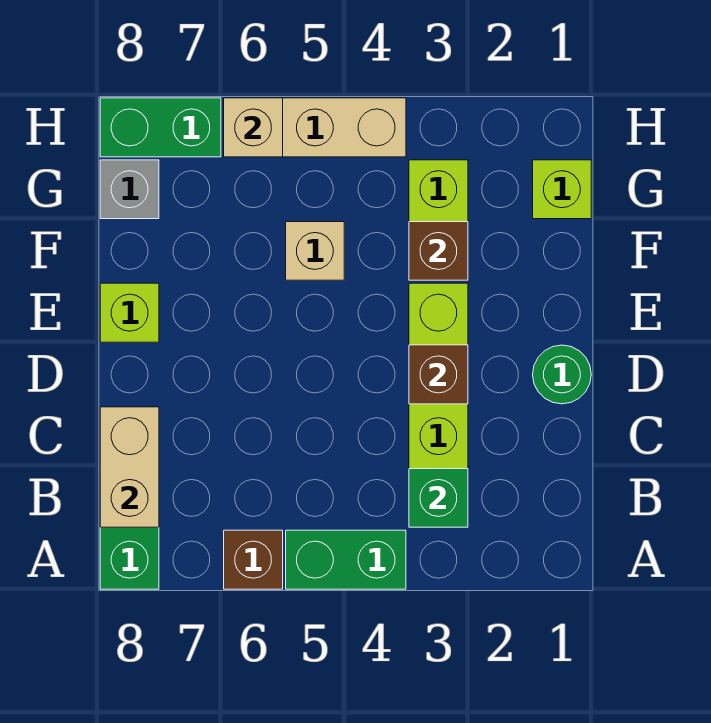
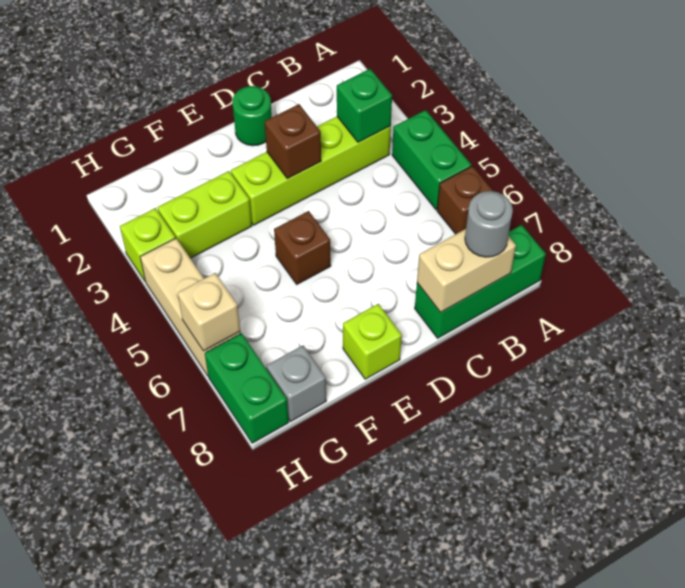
none -> grey 1x1 round brick [465,191,513,257]
brown 1x1 brick [409,222,468,280] -> brown 1x1 brick moved to [274,211,331,284]
tan 1x1 brick [286,222,344,280] -> none
lime 1x1 brick [533,160,591,219] -> lime 1x1 brick moved to [120,208,175,282]

